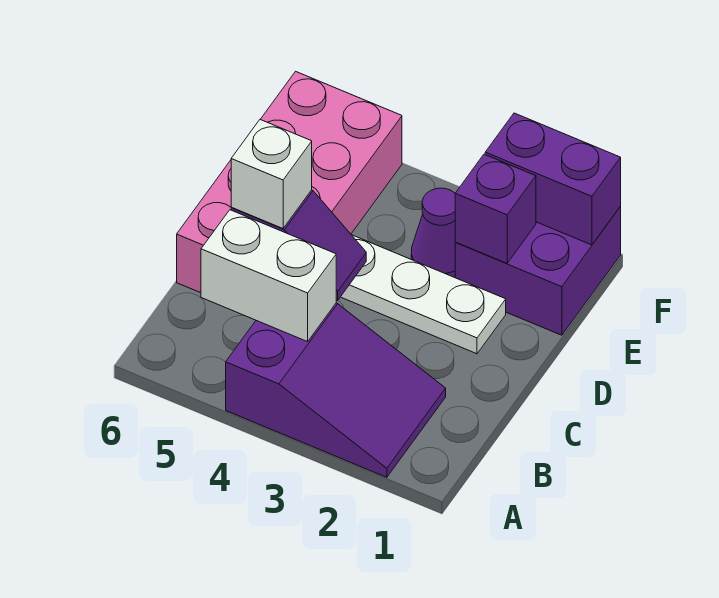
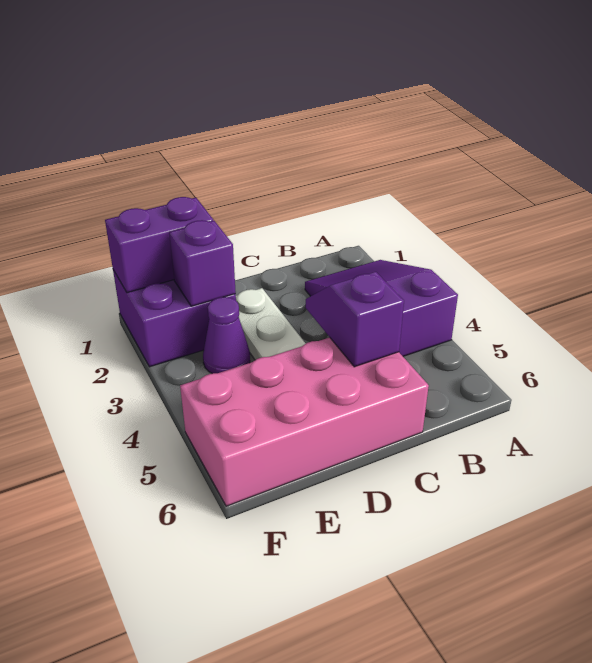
white 1x2 brick [201,210,336,342] -> none
white 1x1 brick [231,119,312,228] -> none
purple 1x2 brick [485,113,621,245] -> purple 1x2 brick turned to [105,197,213,293]

